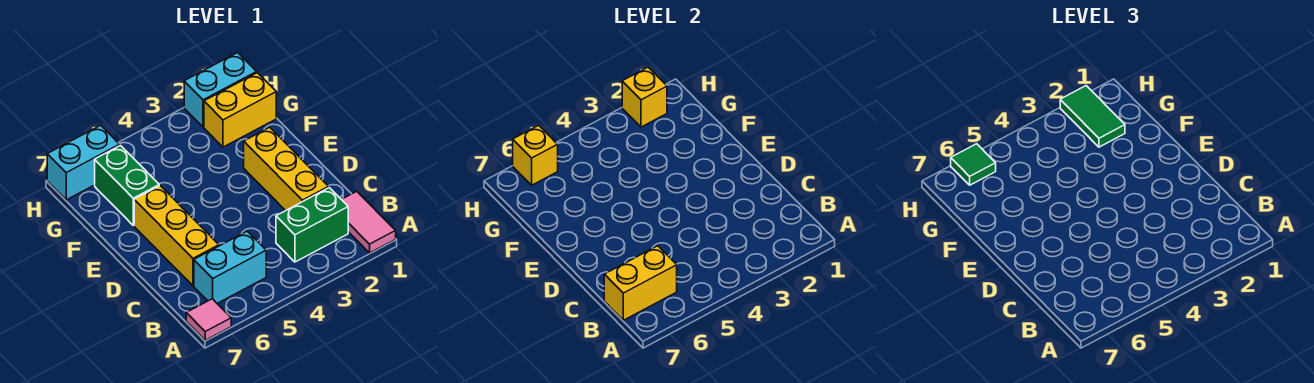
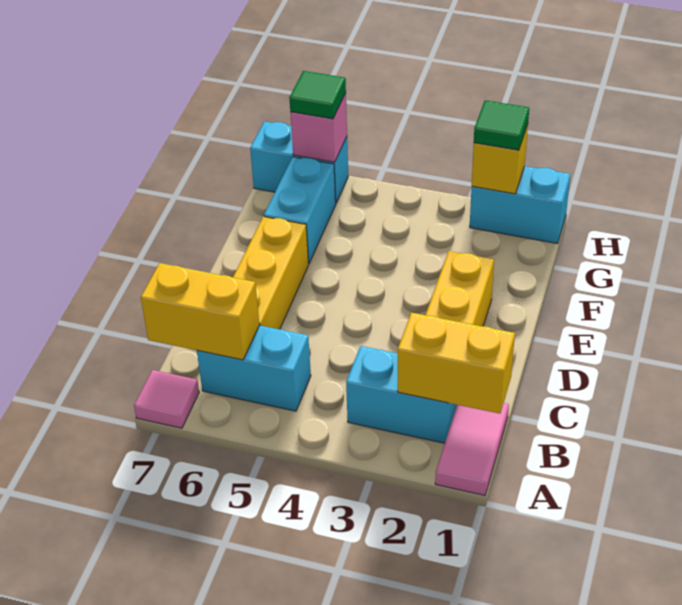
green 1x2 brick [276,188,348,262] -> cyan 1x2 brick [346,346,457,443]
green 1x2 brick [95,146,159,225] -> cyan 1x2 brick [264,157,336,263]
yellow 1x2 brick [204,73,276,147] -> yellow 1x2 brick moved to [398,313,515,414]
green 1x2 tile [1060,86,1125,147] -> green 1x1 tile [474,100,529,150]
yellow 1x1 brick [513,125,558,185] -> pink 1x1 brick [290,93,347,162]

